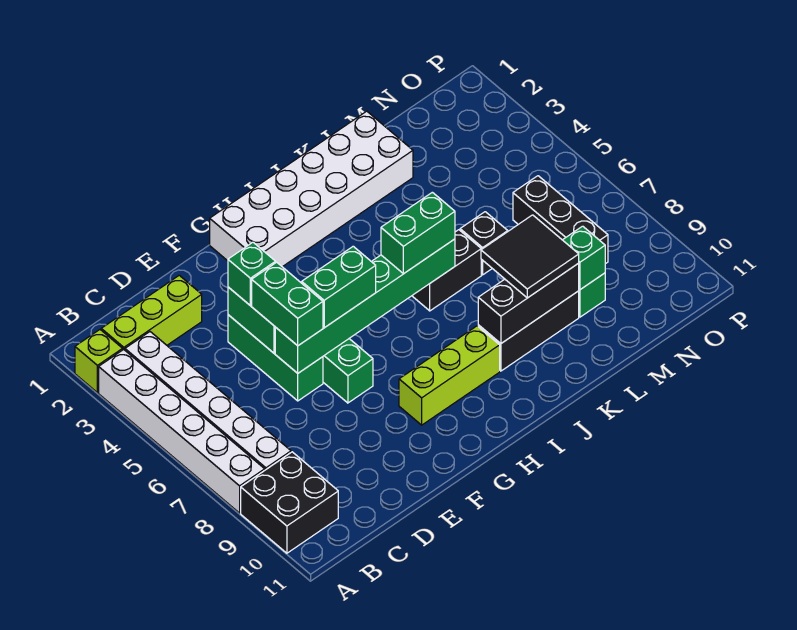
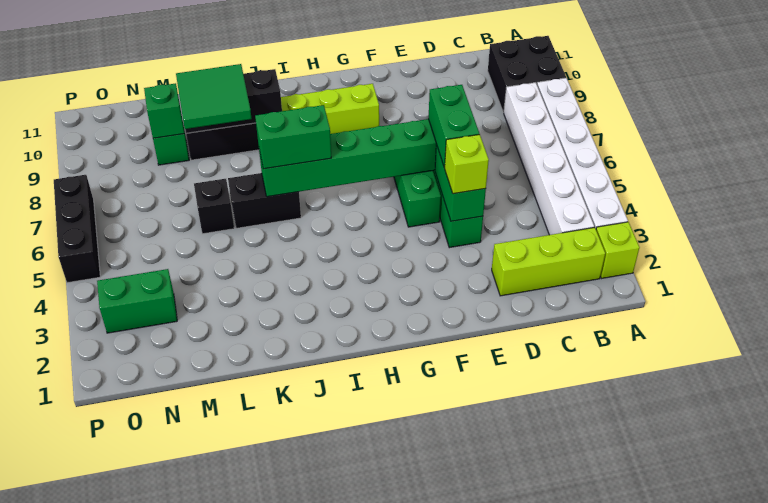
green 1x1 brick [228,242,276,305] -> lime 1x1 brick [445,134,489,194]
green 1x2 brick [302,246,376,328] -> green 1x2 brick moved to [97,269,177,333]
white 2x6 brick [210,111,413,267] -> none
black 2x2 tile [481,215,579,298] -> green 2x2 tile [176,64,252,129]
black 1x3 brick [513,176,608,264] -> black 1x3 brick moved to [54,175,100,283]

